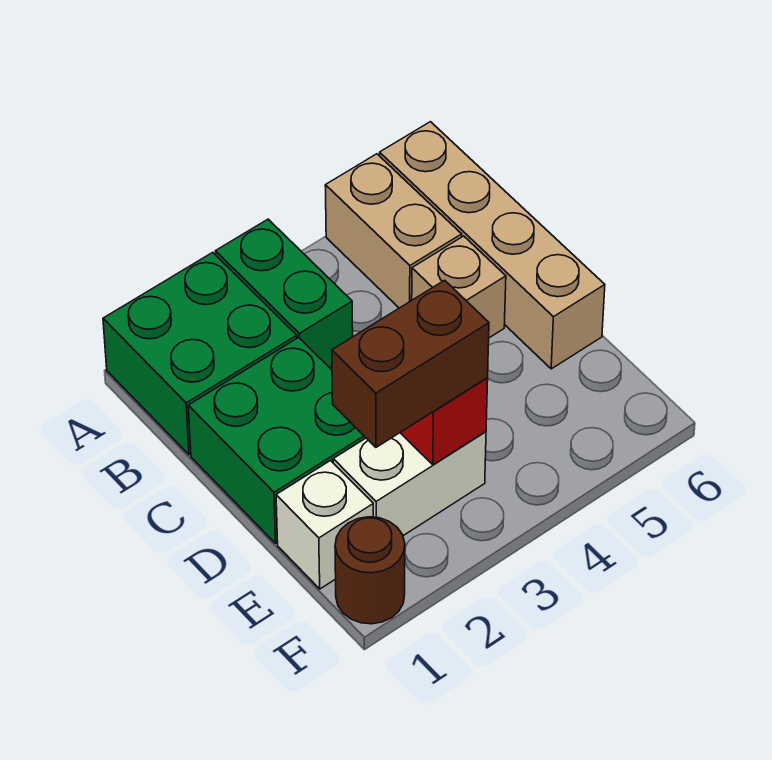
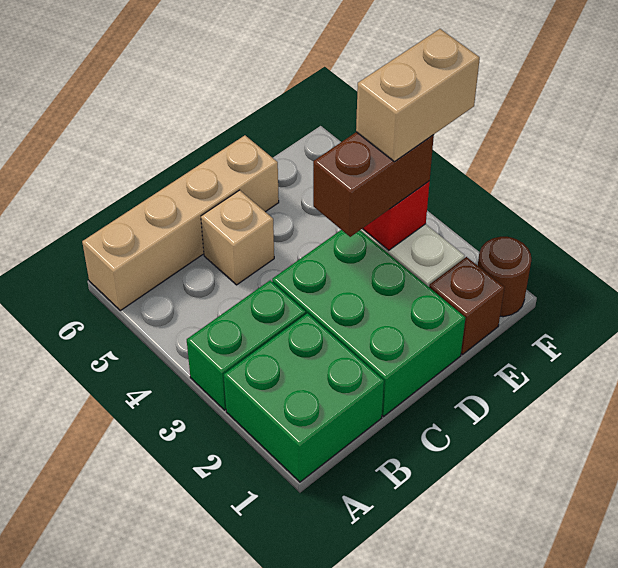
tan 1x2 brick [325,154,462,308] -> tan 1x2 brick moved to [356,29,480,162]
green 2x2 brick [188,337,366,543] -> green 2x3 brick [272,230,465,416]
white 1x1 brick [276,461,373,589] -> brown 1x1 brick [429,257,504,354]
brown 1x2 brick [332,280,489,447] -> brown 1x2 brick turned to [313,132,434,237]

